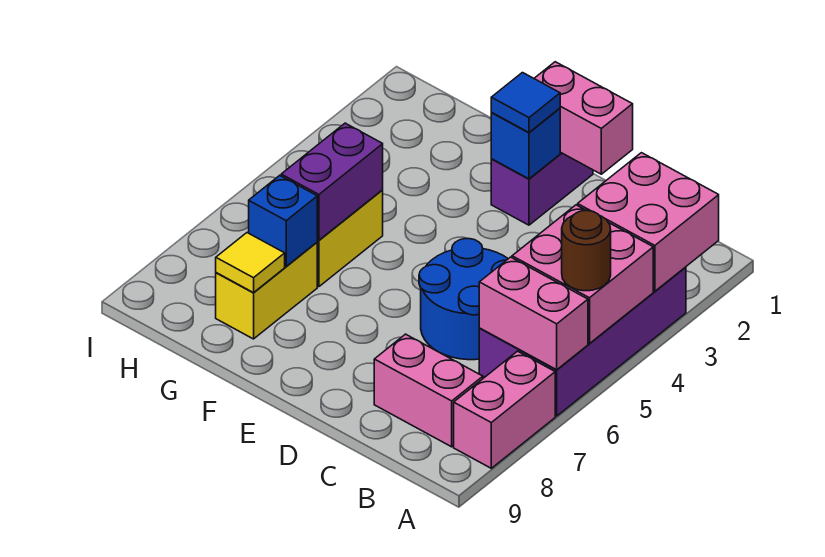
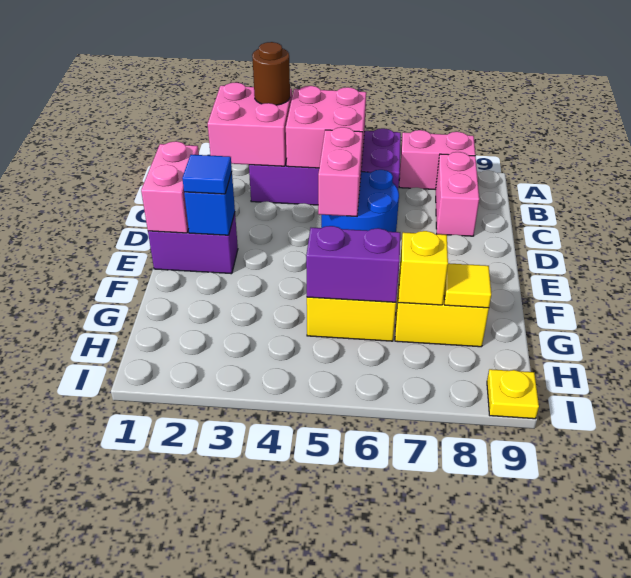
brown 1x1 round brick [562,211,611,291] -> brown 1x1 round brick moved to [252,42,290,105]
pink 1x2 brick [479,257,588,370] -> pink 1x2 brick moved to [318,127,363,216]
blue 1x1 brick [249,175,317,266] -> yellow 1x1 brick [398,231,448,305]
none -> yellow 1x1 plate [487,369,539,419]

